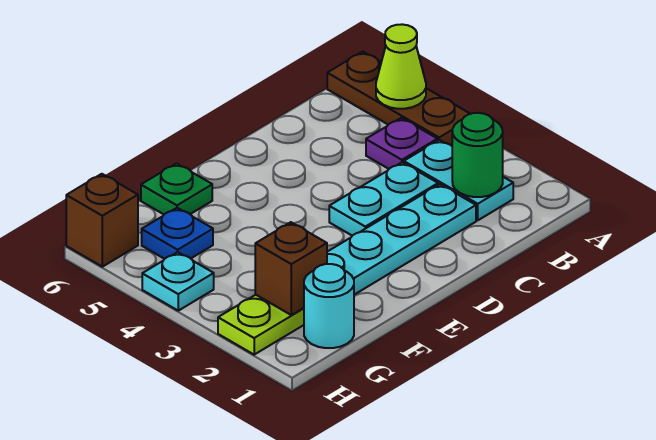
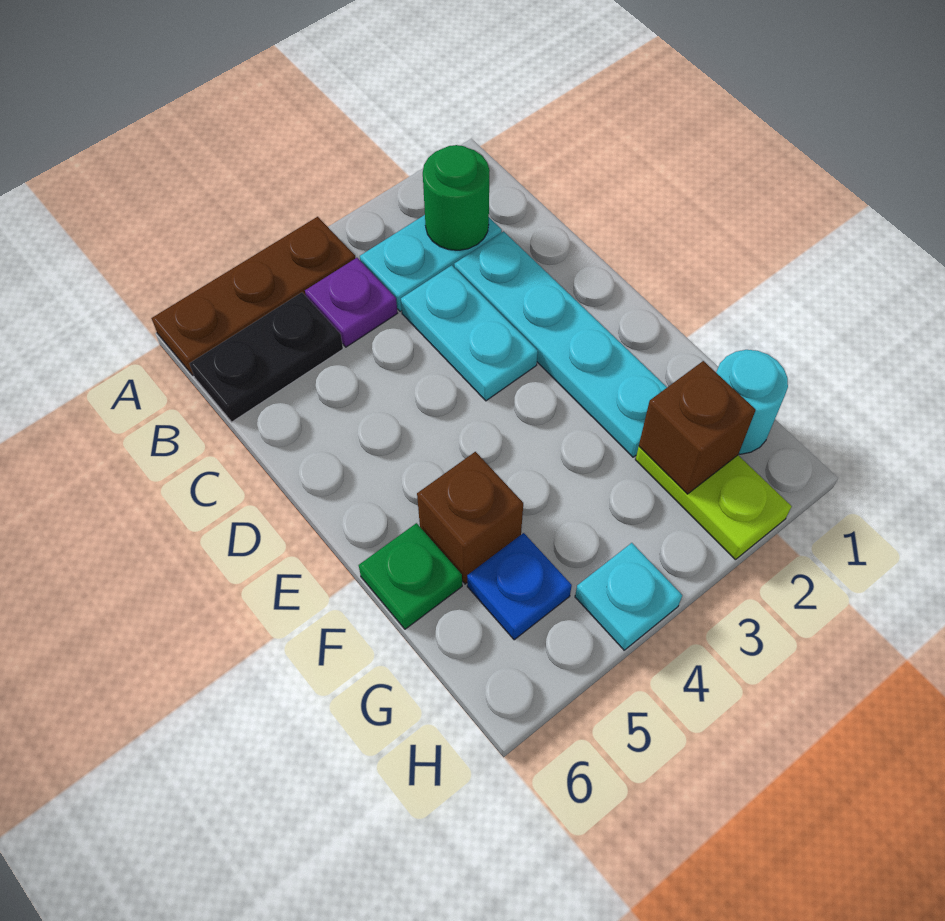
lime 1x1 cone [376,24,426,109] -> none
none -> black 1x2 plate [189,293,343,422]
brown 1x1 brick [66,174,138,267] -> brown 1x1 brick moved to [417,452,523,584]

